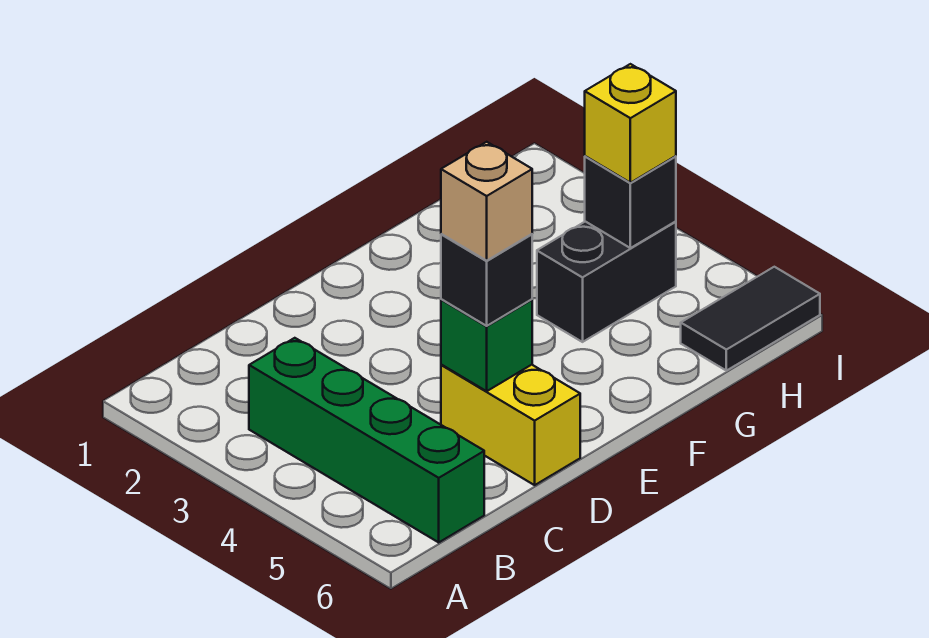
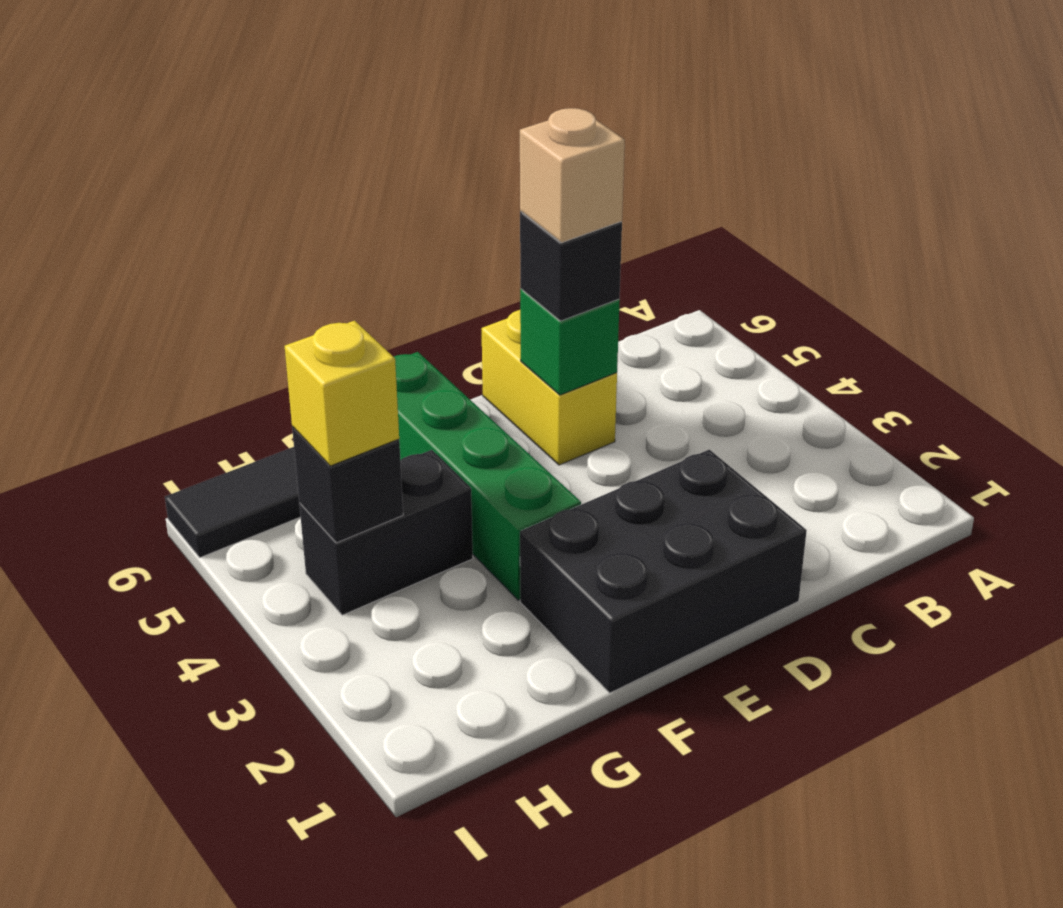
green 1x4 brick [249,338,484,542] -> green 1x4 brick moved to [394,352,581,600]
none -> black 2x3 brick [520,450,807,693]

